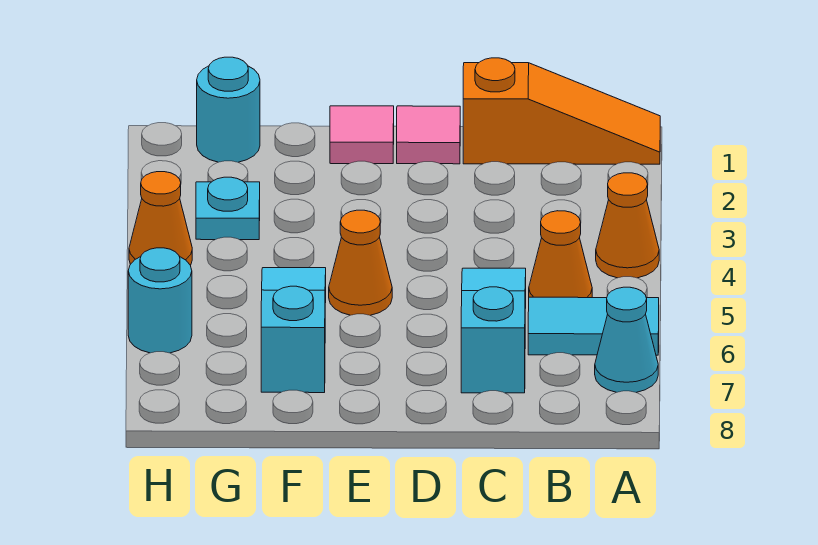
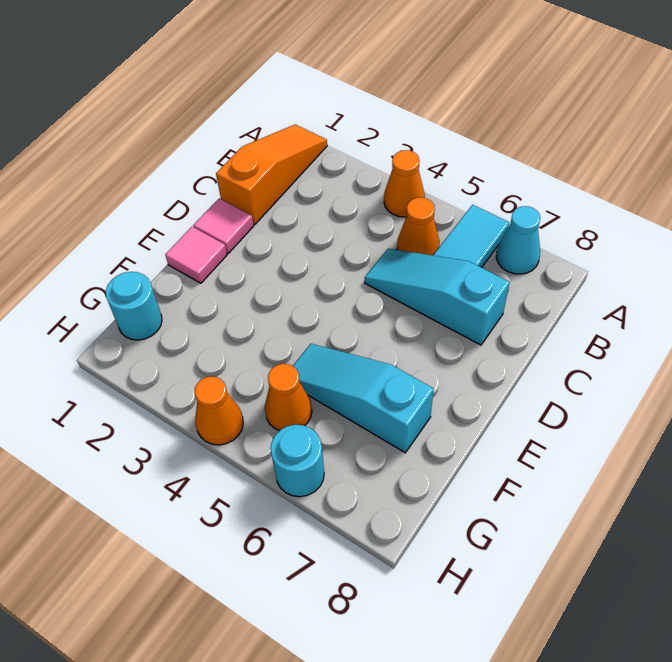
orange 1x1 cone [329,210,392,315] -> orange 1x1 cone moved to [265,364,312,431]
cyan 1x1 plate [196,177,260,240] -> none

